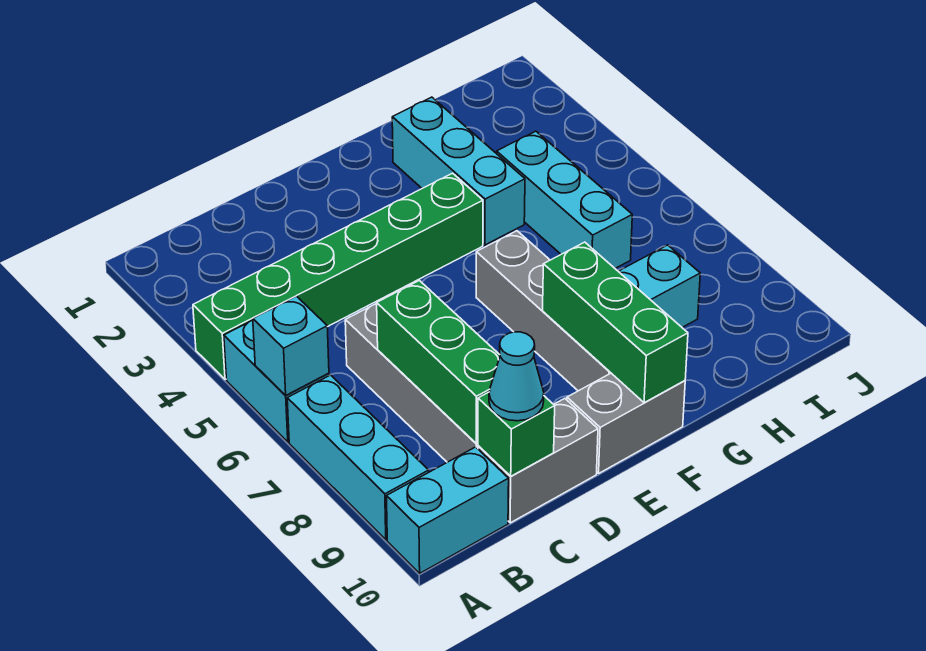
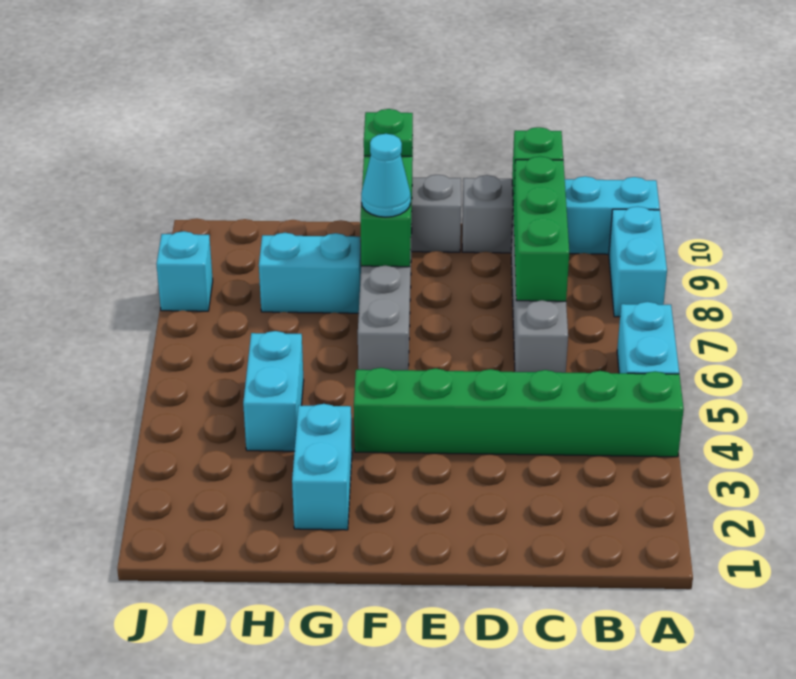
cyan 1x1 brick [253,296,329,395] -> cyan 1x1 brick moved to [156,231,213,311]
cyan 1x3 brick [287,375,429,540] -> cyan 1x2 brick [609,207,667,317]
cyan 1x1 cone [489,332,544,421] -> cyan 1x1 cone moved to [361,134,411,217]
none -> green 1x1 plate [364,109,413,156]
cyan 1x3 brick [392,97,525,245] -> cyan 1x2 brick [292,404,352,530]
cyan 1x3 brick [497,131,632,268] -> cyan 1x2 brick [243,331,304,451]

